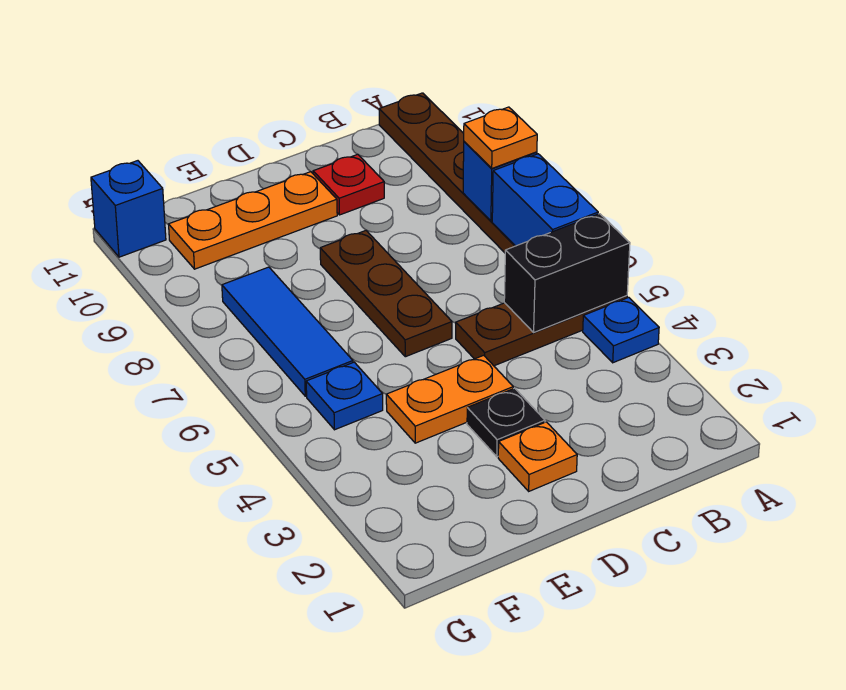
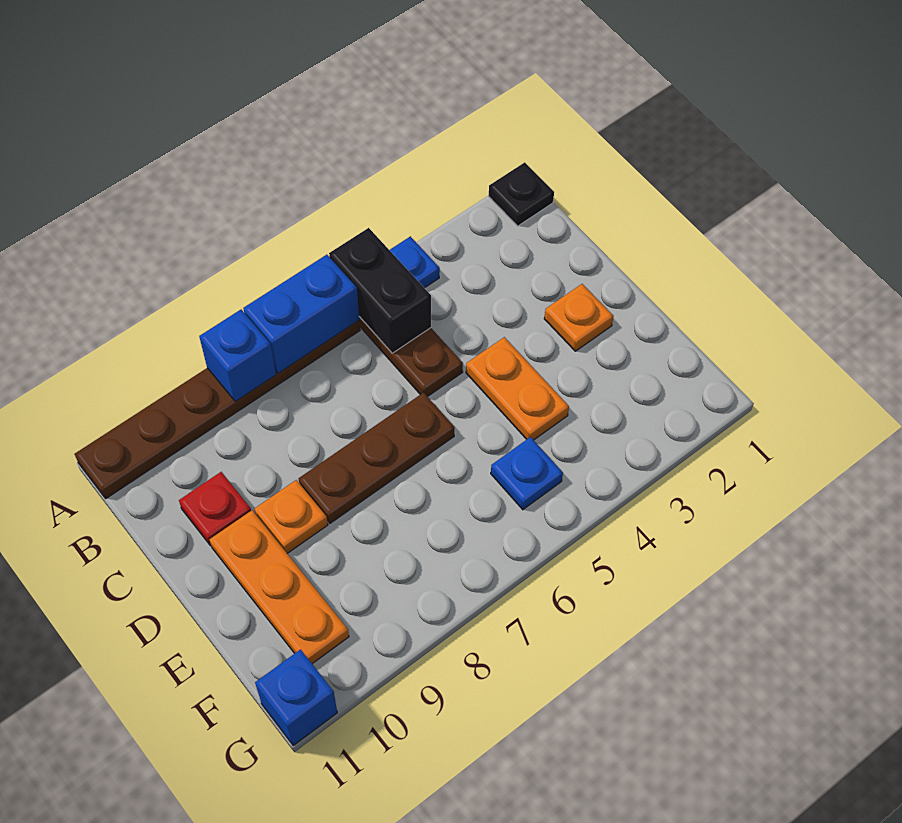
orange 1x1 plate [464,107,537,168] -> orange 1x1 plate moved to [255,480,328,553]
black 1x1 plate [467,388,545,457] -> black 1x1 plate moved to [489,162,554,226]
blue 1x3 tile [222,267,353,396] -> none

